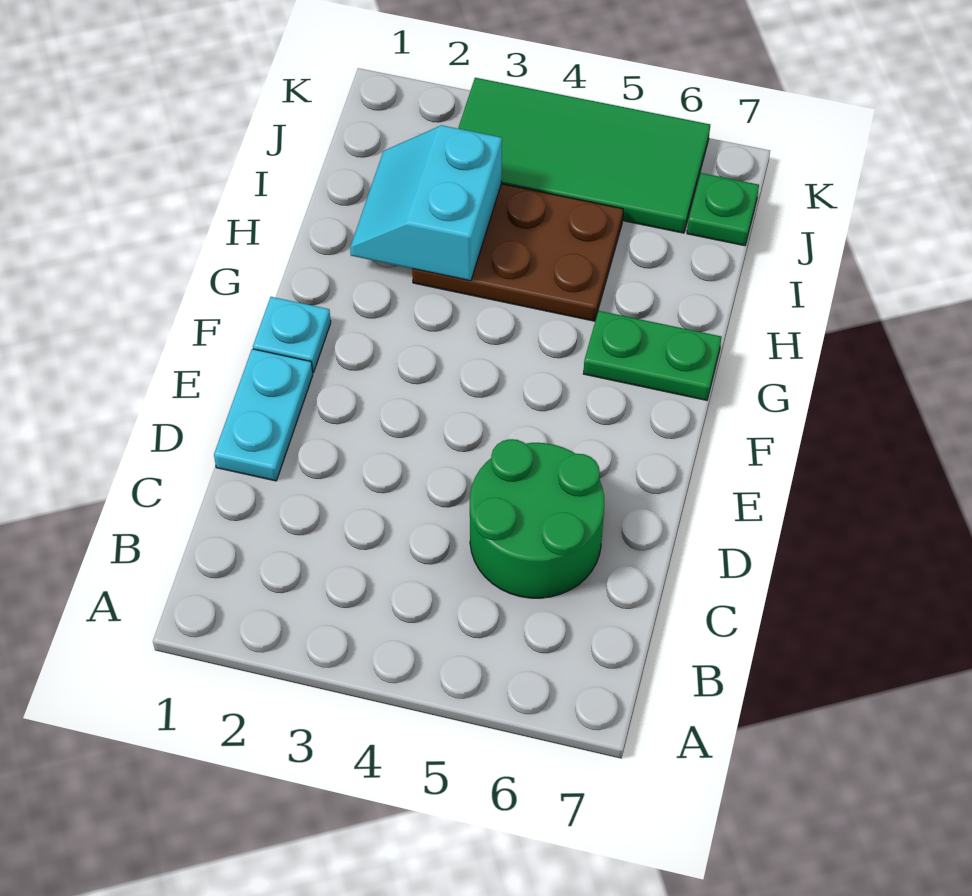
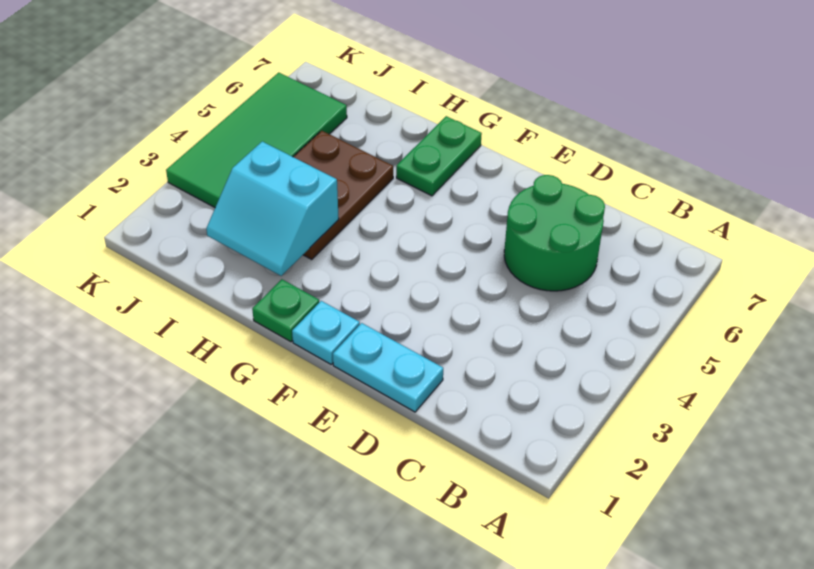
green 1x1 plate [687,173,759,246] -> green 1x1 plate moved to [252,279,319,342]

